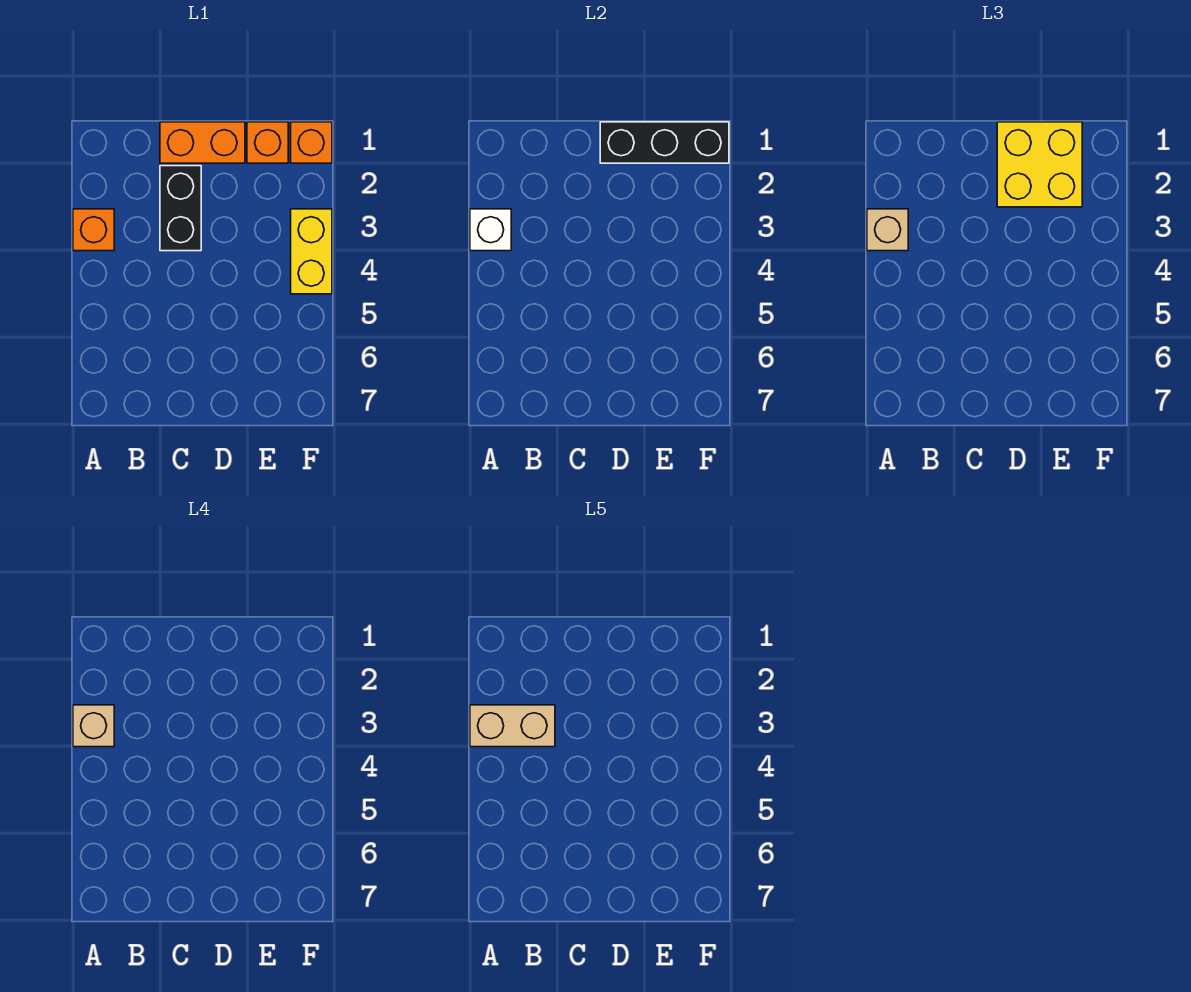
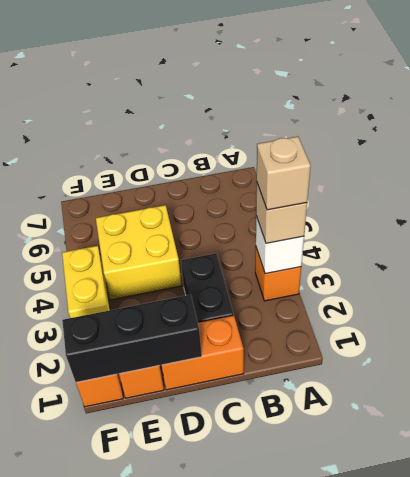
tan 1x2 brick [470,705,555,747] -> none
yellow 2x2 brick [997,122,1082,207] -> yellow 2x2 brick moved to [96,205,182,300]

